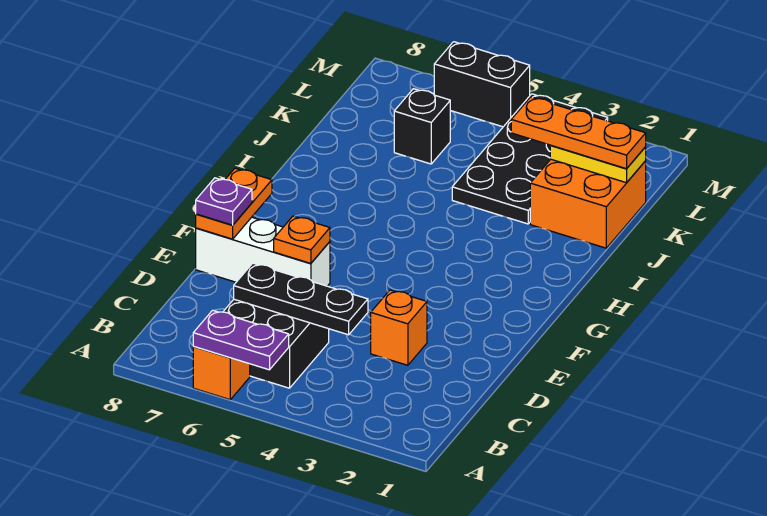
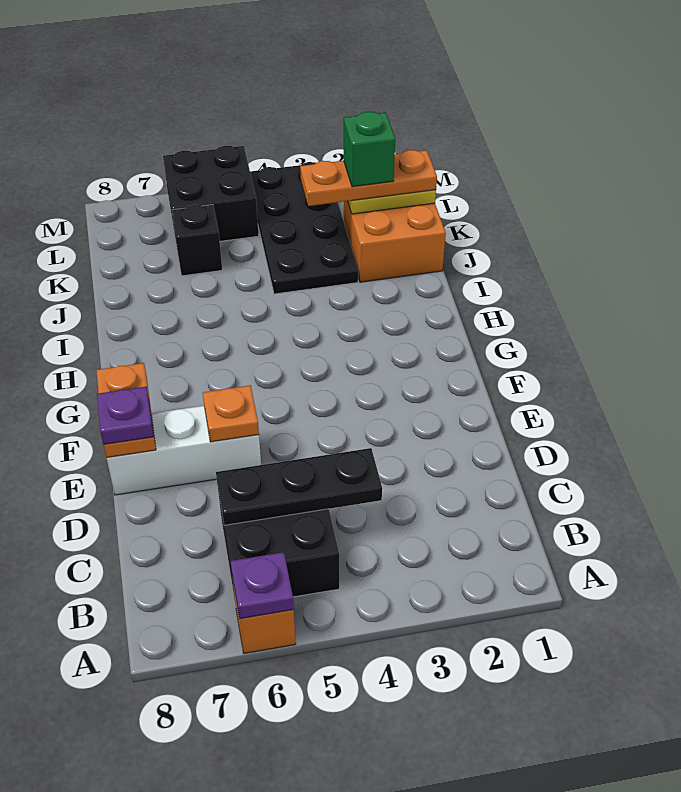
purple 1x2 plate [193,310,289,370] -> purple 1x1 plate [231,552,294,619]
orange 1x1 brick [371,290,427,365] -> none
none -> green 1x1 brick [344,112,395,187]
black 1x2 brick [434,42,530,127] -> black 2x2 brick [163,146,259,241]

